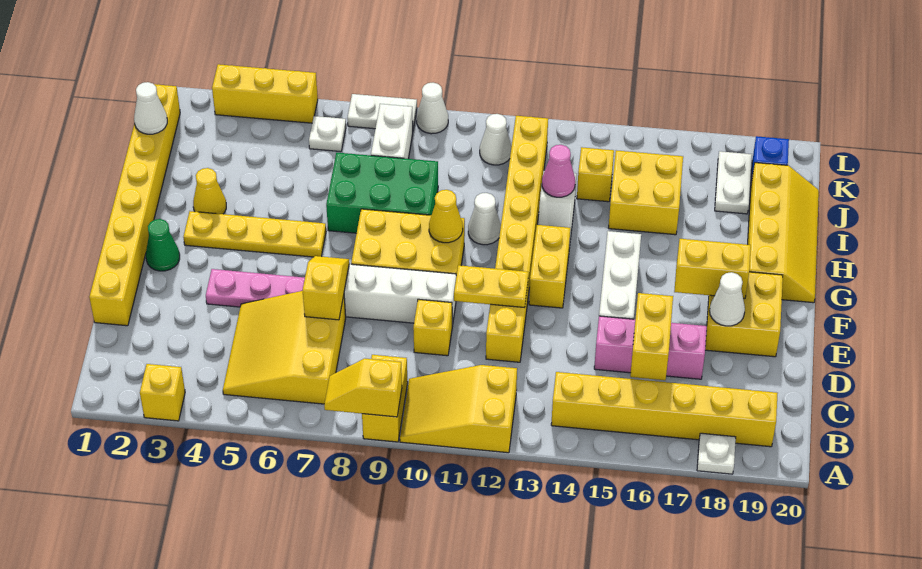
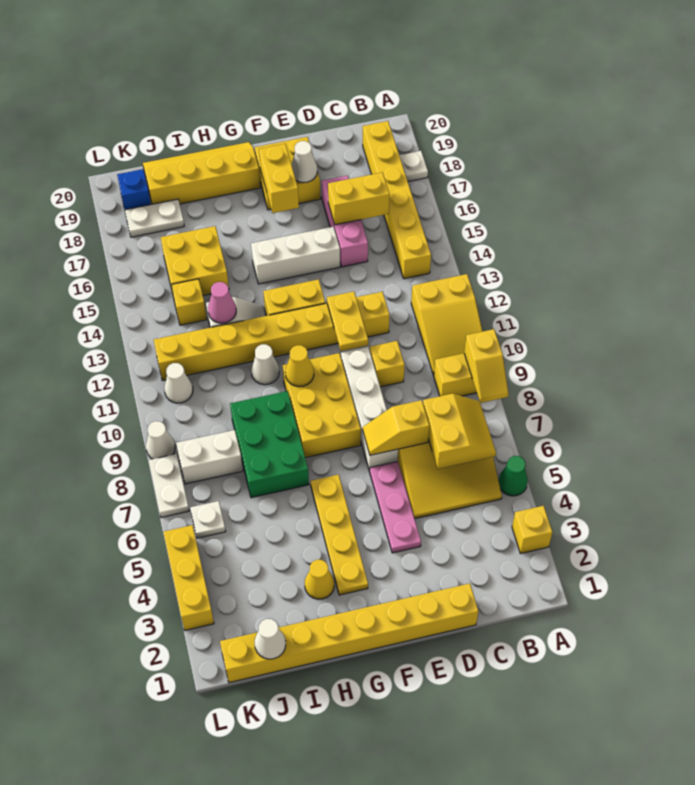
none -> yellow 2x2 slope [423,394,496,469]
green 1x1 cone [146,219,180,271] -> green 1x1 cone moved to [499,456,528,496]

